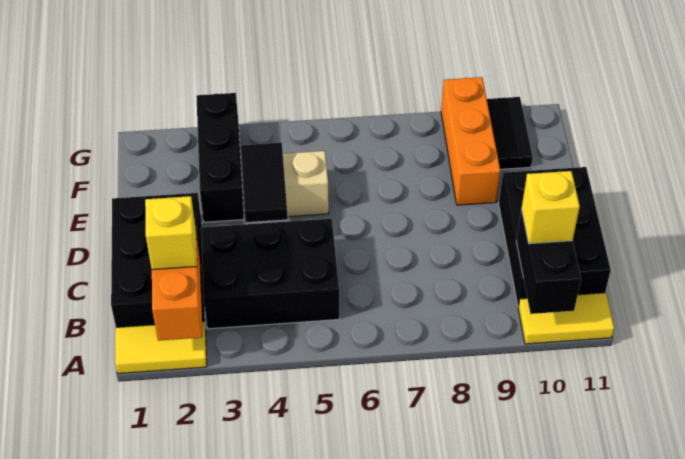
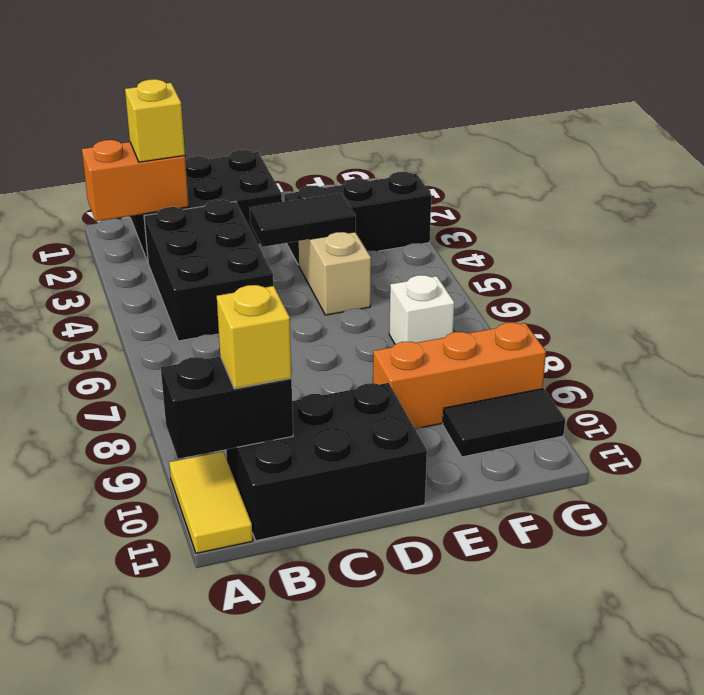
yellow 1x2 tile [115,321,207,374] -> none
none -> white 1x1 brick [389,275,454,344]

